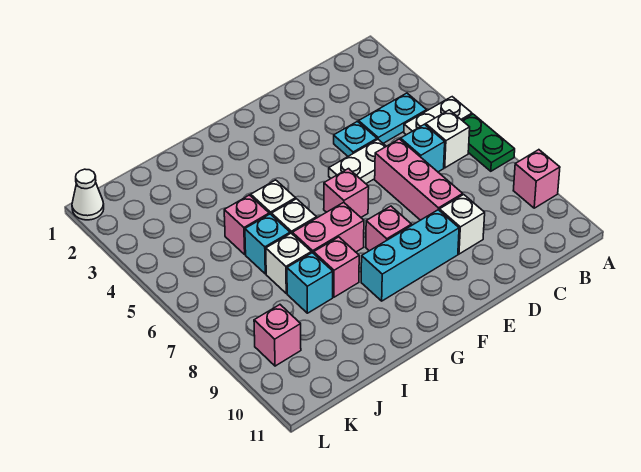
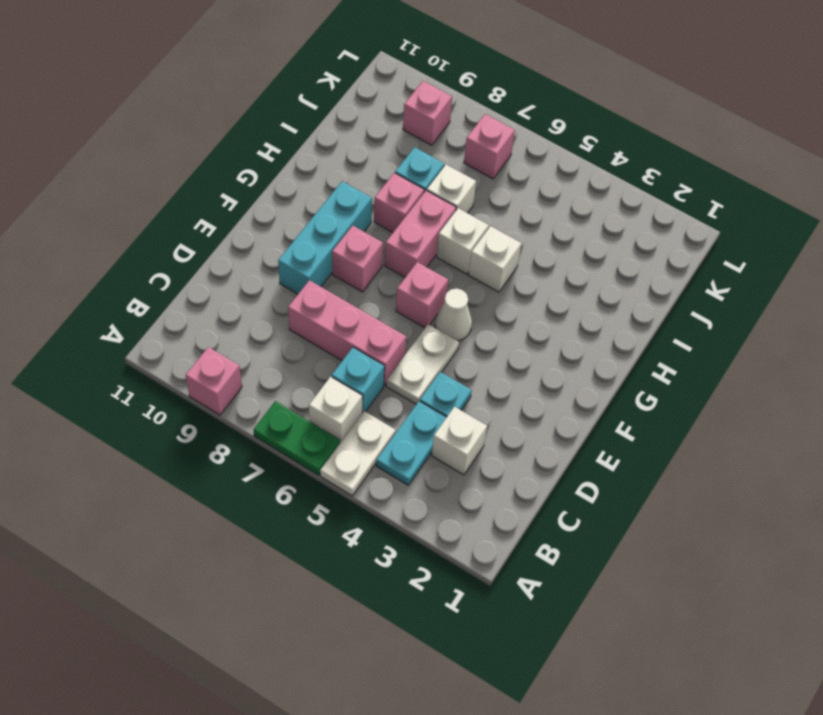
white 1x1 brick [439,195,485,254] -> white 1x1 brick moved to [432,407,487,475]
pink 1x1 brick [224,195,269,254] -> pink 1x1 brick moved to [464,114,515,179]
cyan 1x1 brick [245,214,290,274] -> none
white 1x1 cone [72,169,104,220] -> white 1x1 cone moved to [435,288,472,341]

